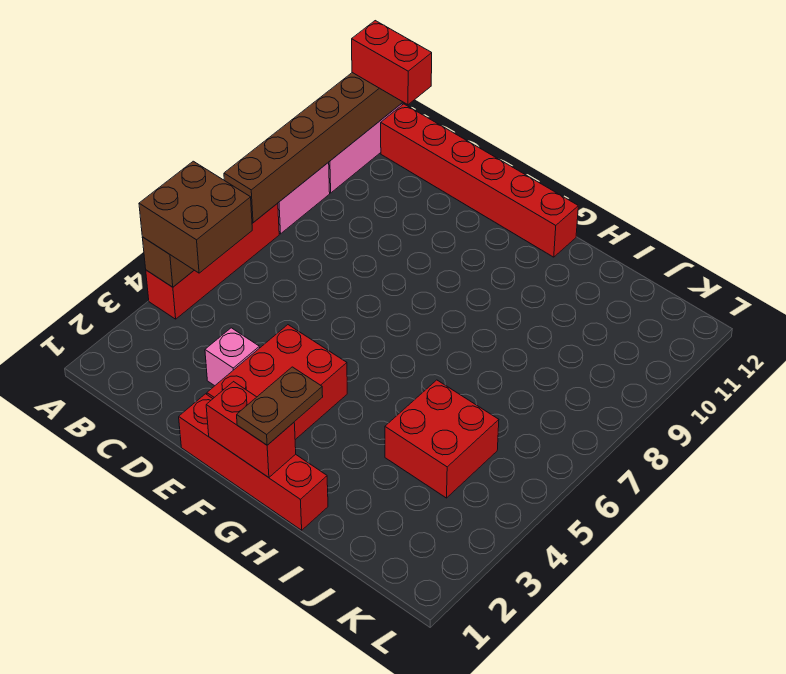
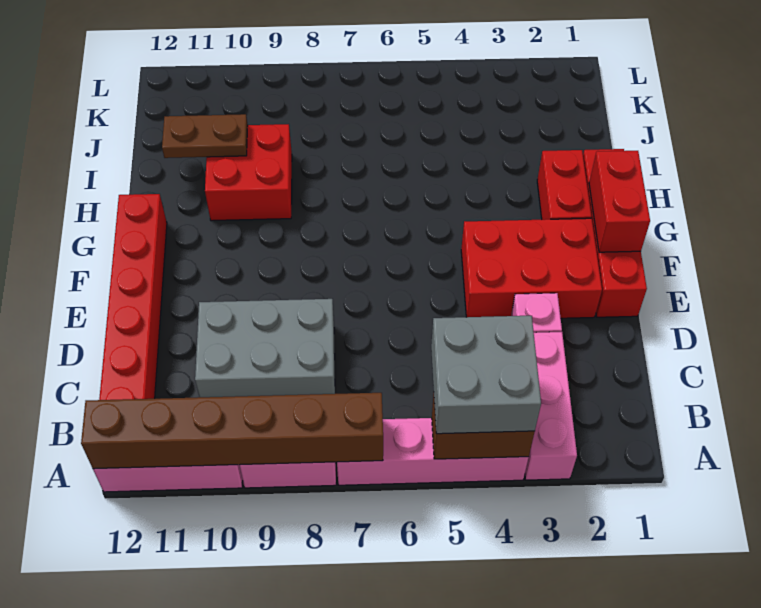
none -> pink 1x3 brick [525,332,577,480]
red 1x4 brick [146,203,279,319] -> pink 1x4 brick [337,418,529,485]
brown 2x2 brick [139,161,252,273] -> grey 2x2 brick [431,316,541,434]
red 1x2 brick [352,21,432,105] -> red 1x2 brick moved to [537,150,592,220]
none -> grey 2x3 brick [195,299,335,397]
brown 1x2 plate [237,367,323,445] -> brown 1x2 plate moved to [162,114,248,158]
red 2x2 brick [385,380,499,498] -> red 2x2 brick moved to [205,124,292,221]

